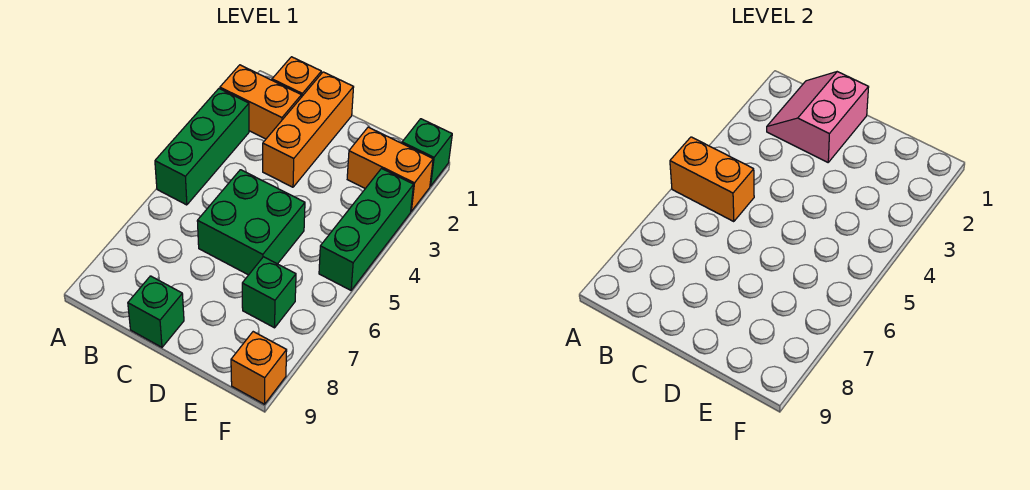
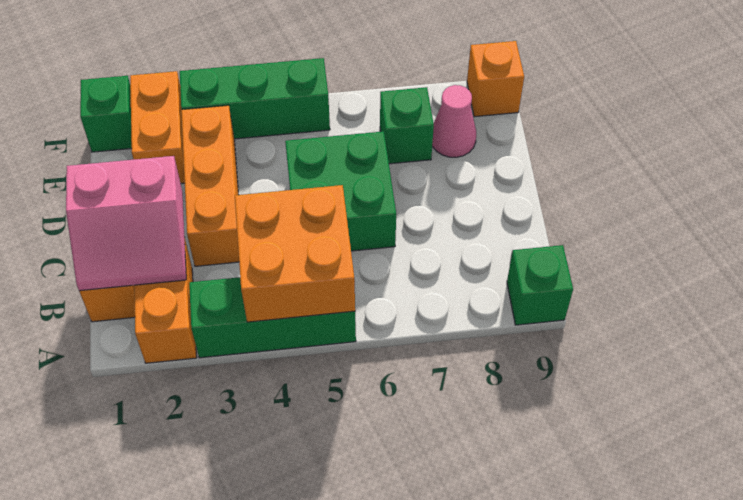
orange 1x2 brick [670,137,754,222] -> orange 2x2 brick [235,185,355,322]
orange 1x3 brick [263,72,354,187] -> orange 1x3 brick turned to [181,105,239,266]
green 1x1 brick [128,276,184,347] -> green 1x1 brick moved to [507,245,573,325]
none -> pink 1x1 cone [432,85,476,157]

